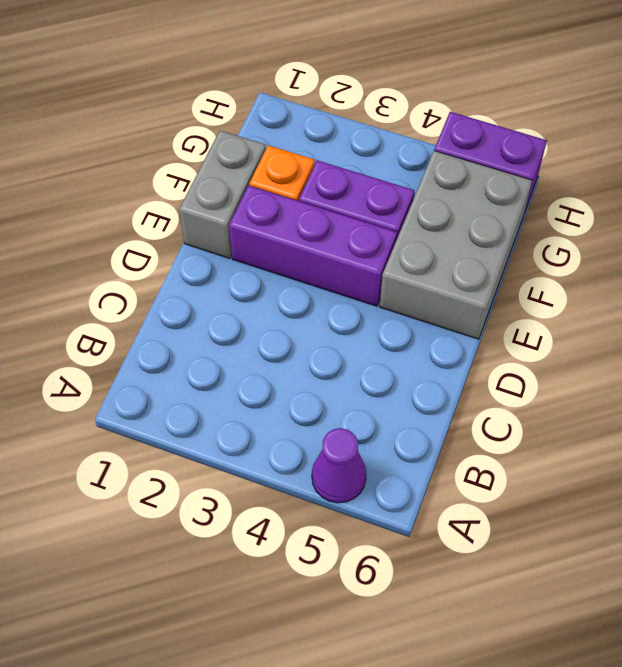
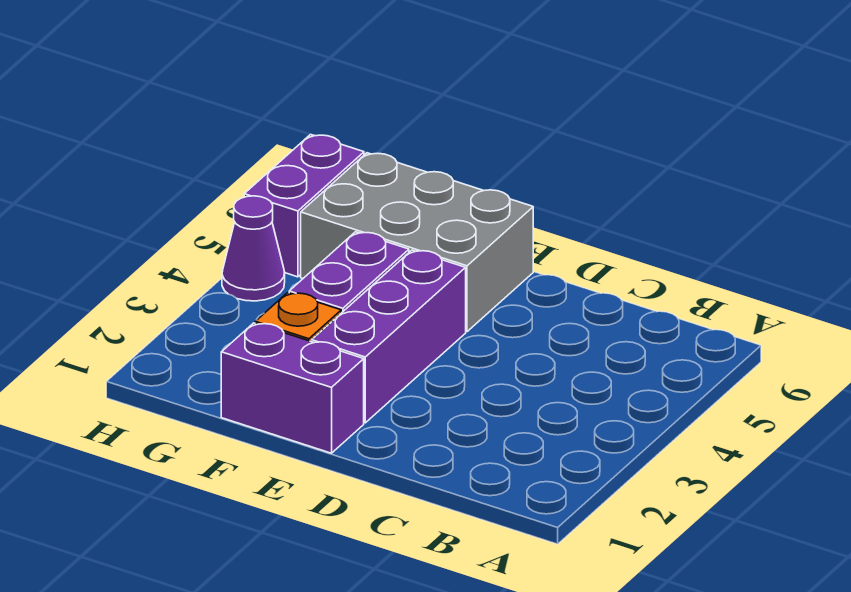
purple 1x1 cone [312,428,366,503] -> purple 1x1 cone moved to [222,196,285,301]
grey 1x2 brick [179,131,266,258] -> purple 1x2 brick [221,323,364,453]

